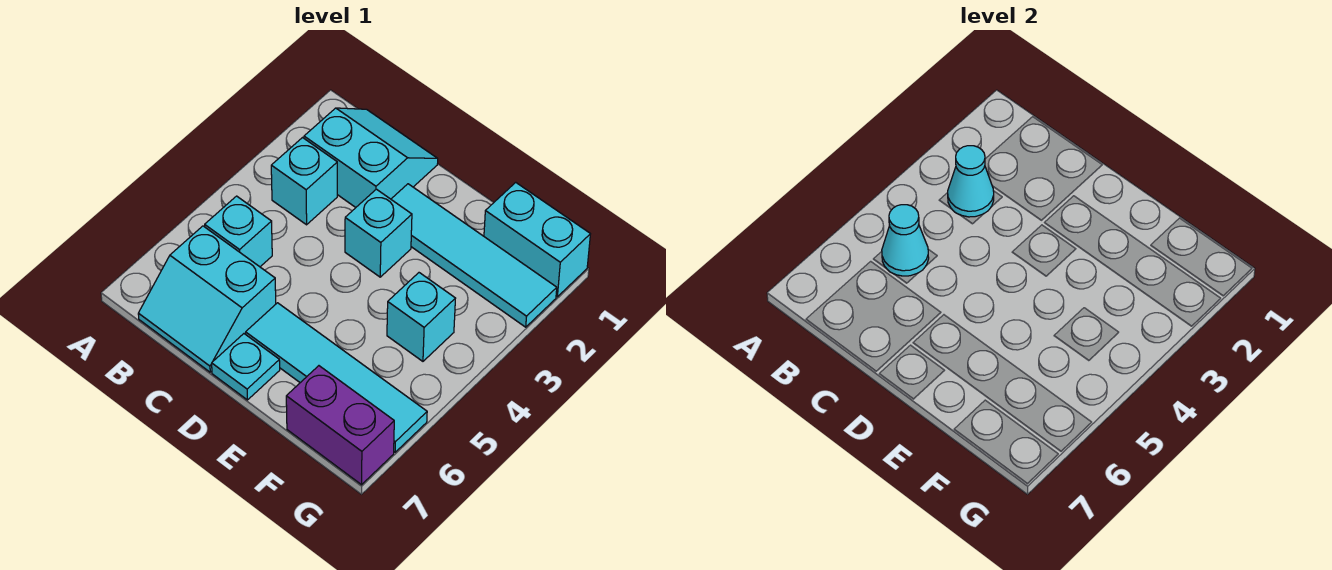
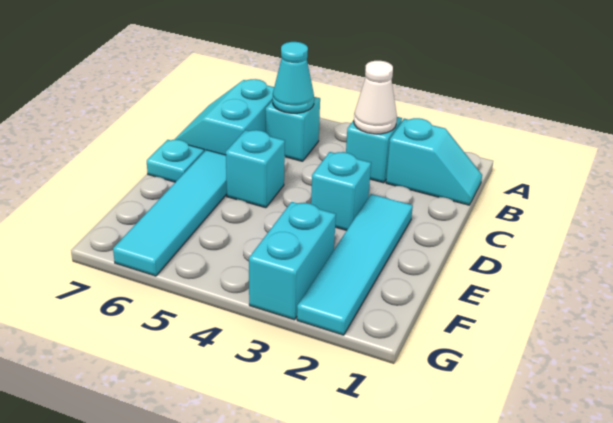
cyan 2x2 slope [304,108,438,207] -> cyan 1x2 slope [386,118,482,205]
cyan 1x1 cone [948,146,994,217] -> white 1x1 cone [354,61,397,134]
cyan 1x2 brick [484,182,590,297] -> cyan 1x2 brick moved to [249,202,336,320]
cyan 1x1 brick [387,273,456,361] -> cyan 1x1 brick moved to [226,130,285,208]
purple 1x2 brick [286,366,394,485] -> none

